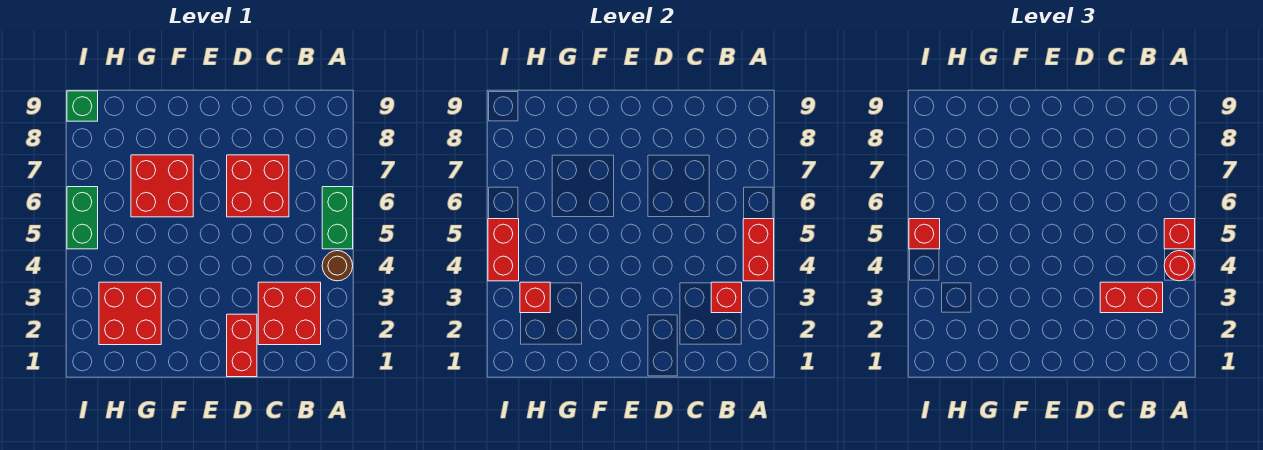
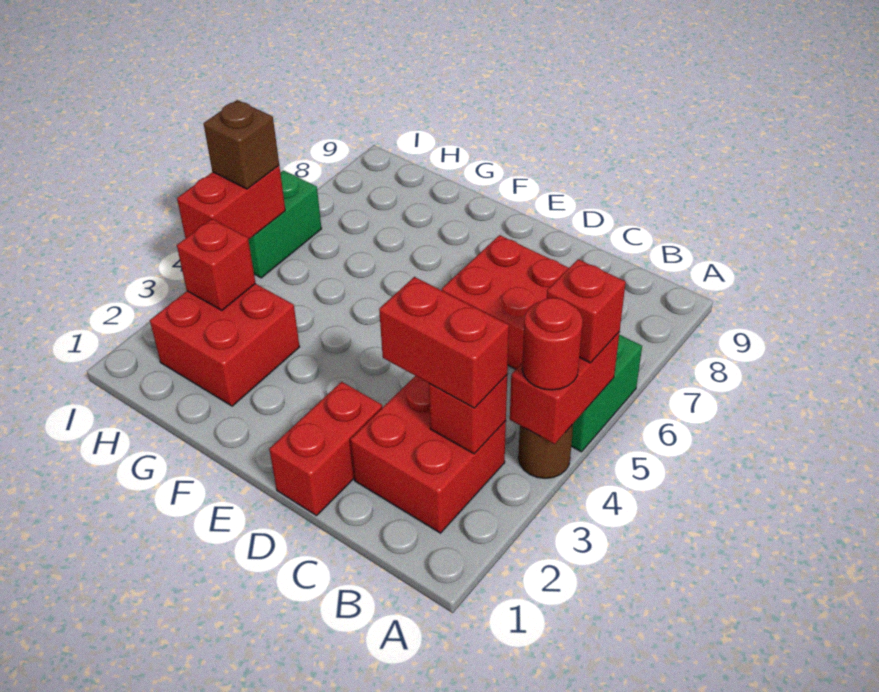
red 2x2 brick [131,155,193,217] -> none
red 1x1 brick [909,219,940,249] -> brown 1x1 brick [204,100,279,189]
green 1x1 brick [67,91,98,121] -> none

